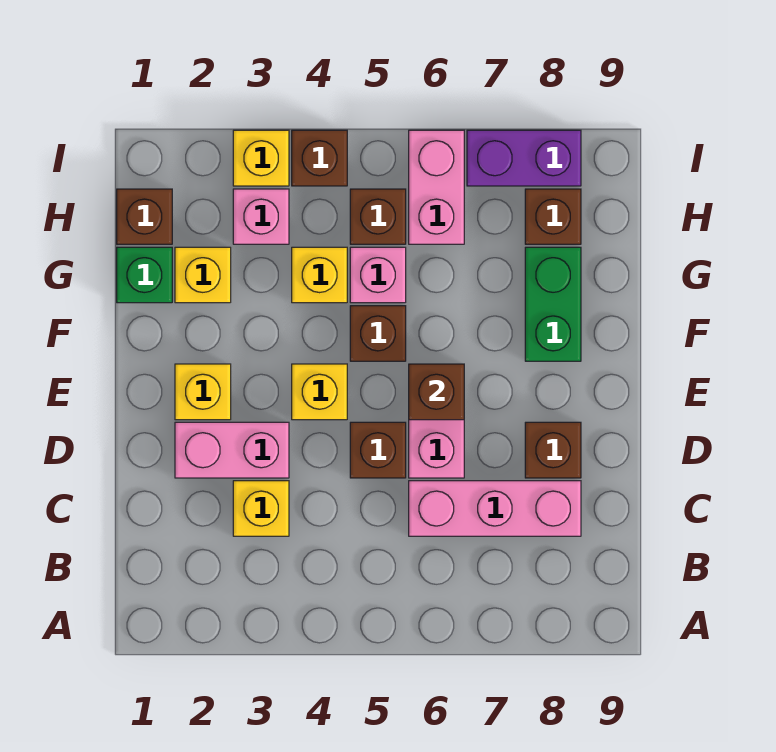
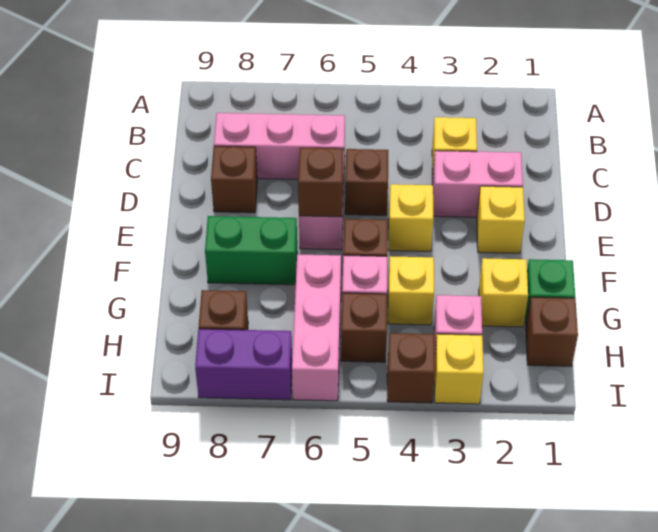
green 1x2 brick [525,247,581,361] -> green 1x2 brick turned to [205,216,297,285]
pink 1x2 brick [409,130,464,244] -> pink 1x3 brick [292,254,341,401]

